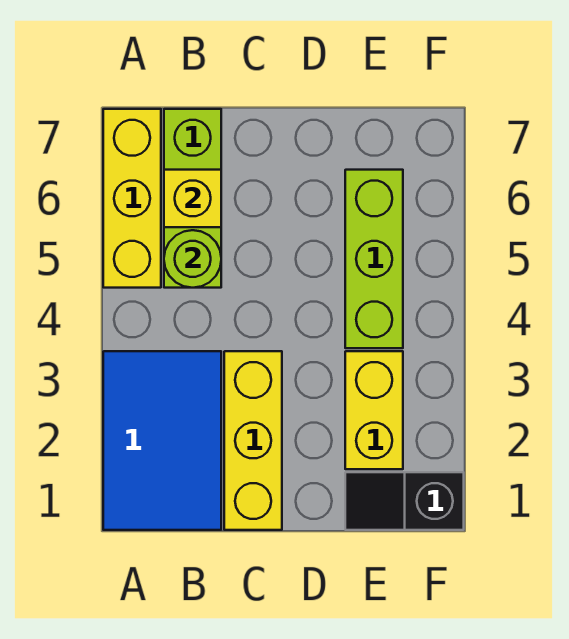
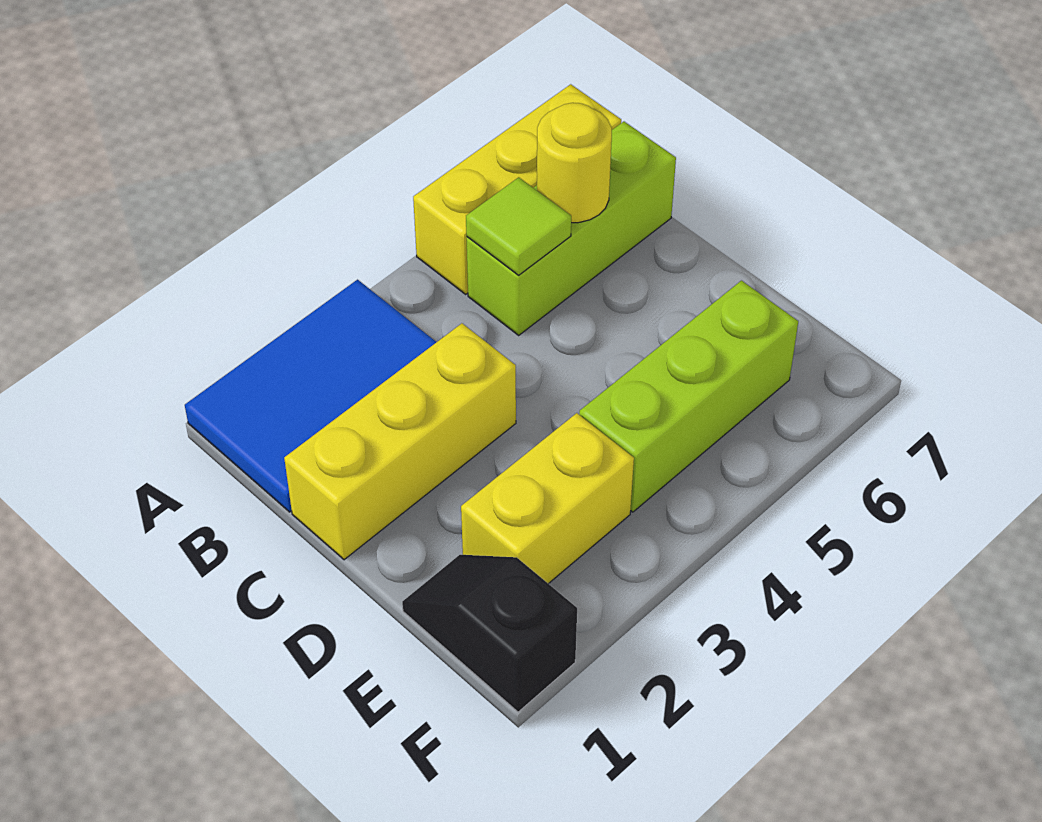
lime 1x1 round brick [164,230,221,288] -> lime 1x1 tile [466,177,571,275]
yellow 1x1 brick [164,170,221,227] -> yellow 1x1 round brick [537,103,612,223]

